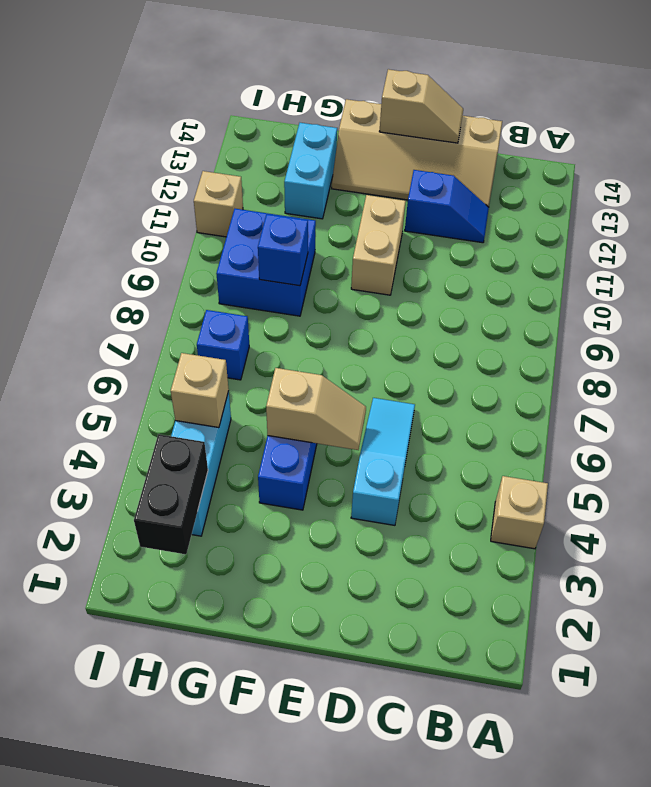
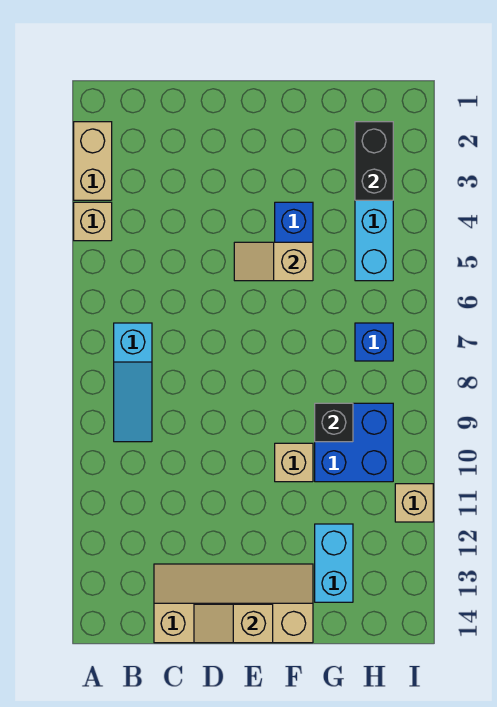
blue 1x2 slope [405,170,489,243] -> none
cyan 1x3 slope [351,398,415,525] -> cyan 1x3 slope moved to [114,323,152,442]
tan 1x2 brick [351,195,406,295] -> tan 1x2 brick moved to [74,122,112,200]
blue 1x1 brick [258,214,308,286] -> black 1x1 brick [315,403,353,442]
tan 1x1 brick [171,353,229,428] -> tan 1x1 brick moved to [275,443,313,482]

